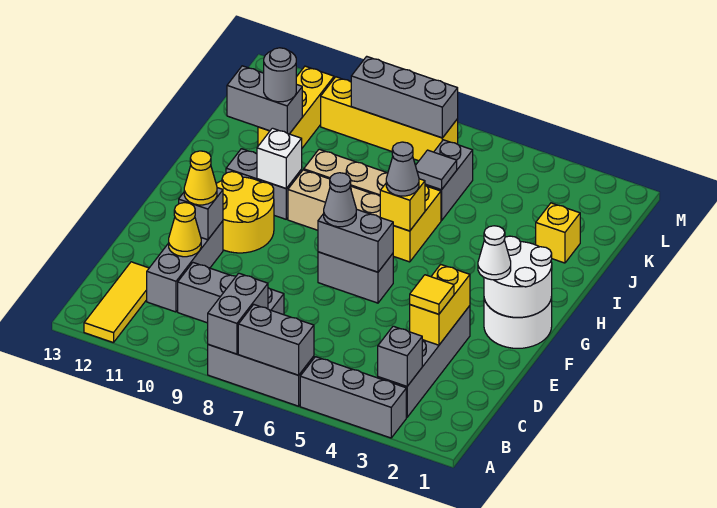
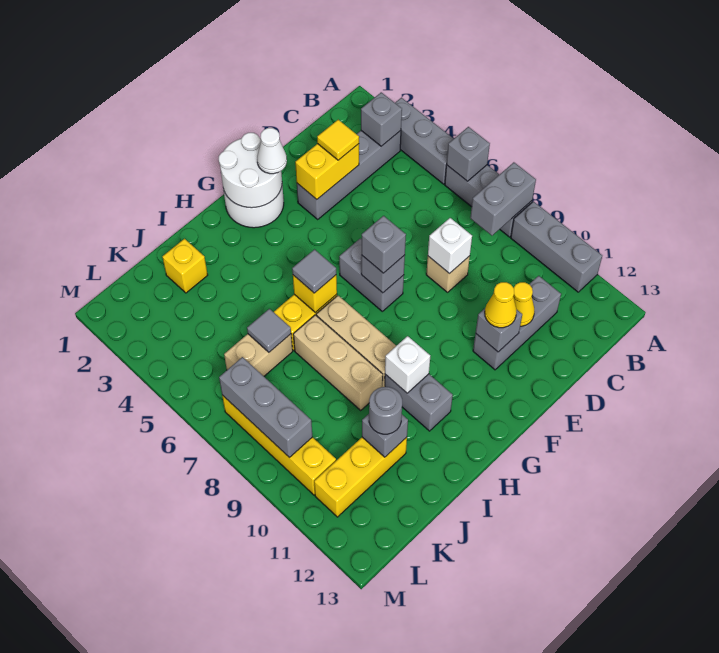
grey 1x2 brick [238,305,314,375] -> grey 1x1 brick [447,127,490,181]
yellow 1x3 tile [84,262,149,343] -> none
grey 1x3 brick [178,263,284,323] -> grey 1x3 brick moved to [511,201,602,292]
none -> tan 1x1 brick [426,256,470,292]
none -> white 1x1 brick [428,218,472,274]
grey 1x2 brick [318,209,393,272] -> grey 1x1 brick [361,255,405,293]
grey 1x1 cone [324,173,356,227] -> grey 1x1 brick [362,216,406,273]
yellow 2x2 round brick [216,172,274,253] -> none
grey 1x1 cone [386,142,419,196] -> grey 1x1 tile [292,249,336,293]
grey 1x2 brick [425,140,473,221] -> tan 1x2 brick [224,334,293,376]
grey 1x2 brick [227,66,302,134] -> grey 1x1 brick [362,414,408,457]

